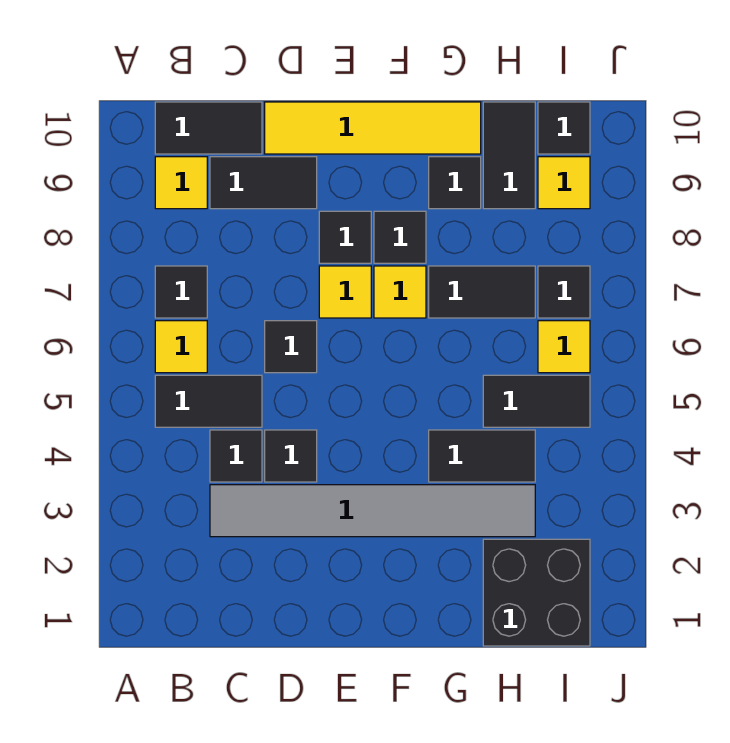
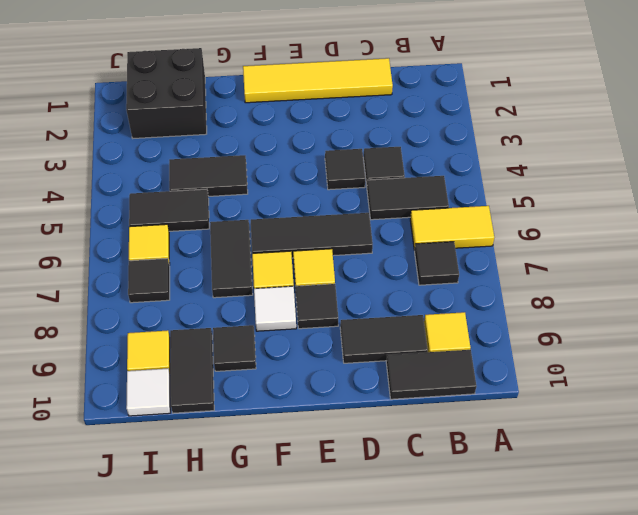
yellow 1x1 tile [155,321,207,373] -> yellow 1x2 tile [410,206,494,250]
grey 1x6 tile [210,485,535,537] -> none
black 1x1 tile [265,321,317,373] -> black 1x3 tile [251,213,373,258]
yellow 1x4 tile [265,102,481,154] -> yellow 1x4 tile moved to [243,58,393,103]
black 1x1 tile [374,211,426,263] -> white 1x1 tile [254,286,296,331]
black 1x2 tile [429,266,535,318] -> black 1x2 tile turned to [210,220,253,298]
black 1x1 tile [538,102,590,154] -> white 1x1 tile [126,369,170,416]

